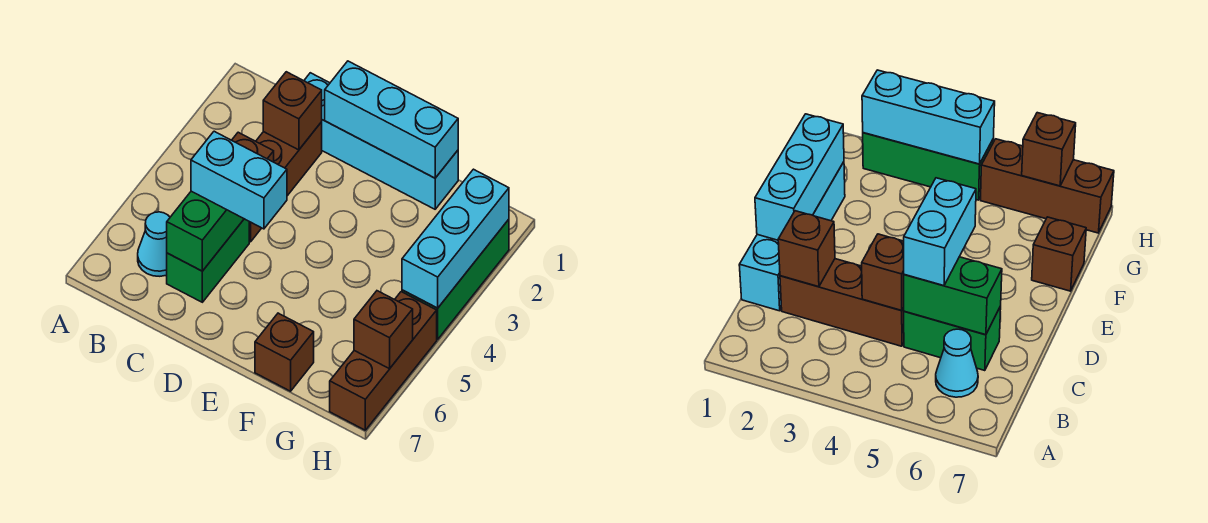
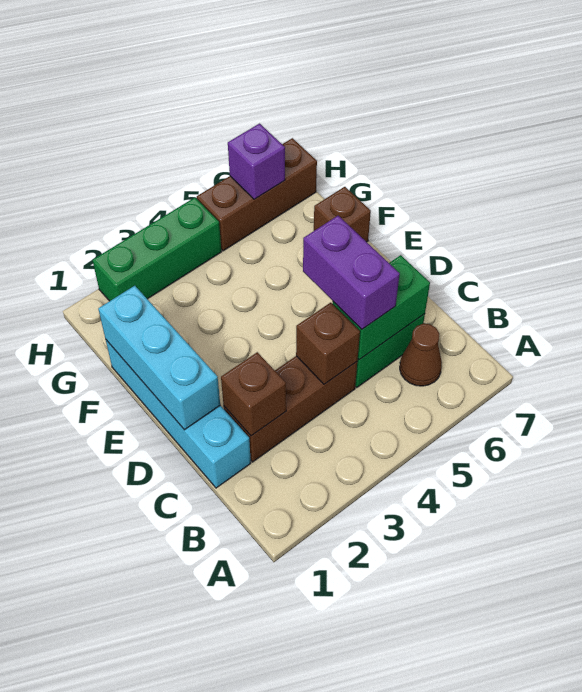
cyan 1x1 cone [138,212,170,276] -> brown 1x1 cone [400,324,442,386]
cyan 1x2 brick [191,131,287,229] -> purple 1x2 brick [303,216,400,329]
cyan 1x3 brick [402,169,509,308] -> none
brown 1x1 brick [354,291,413,369] -> purple 1x1 brick [228,124,285,199]

